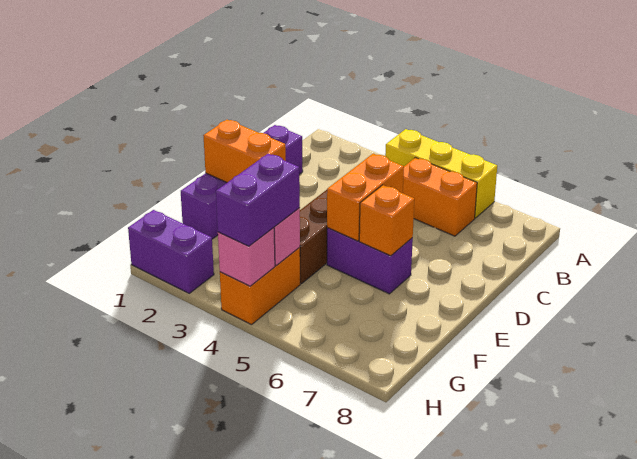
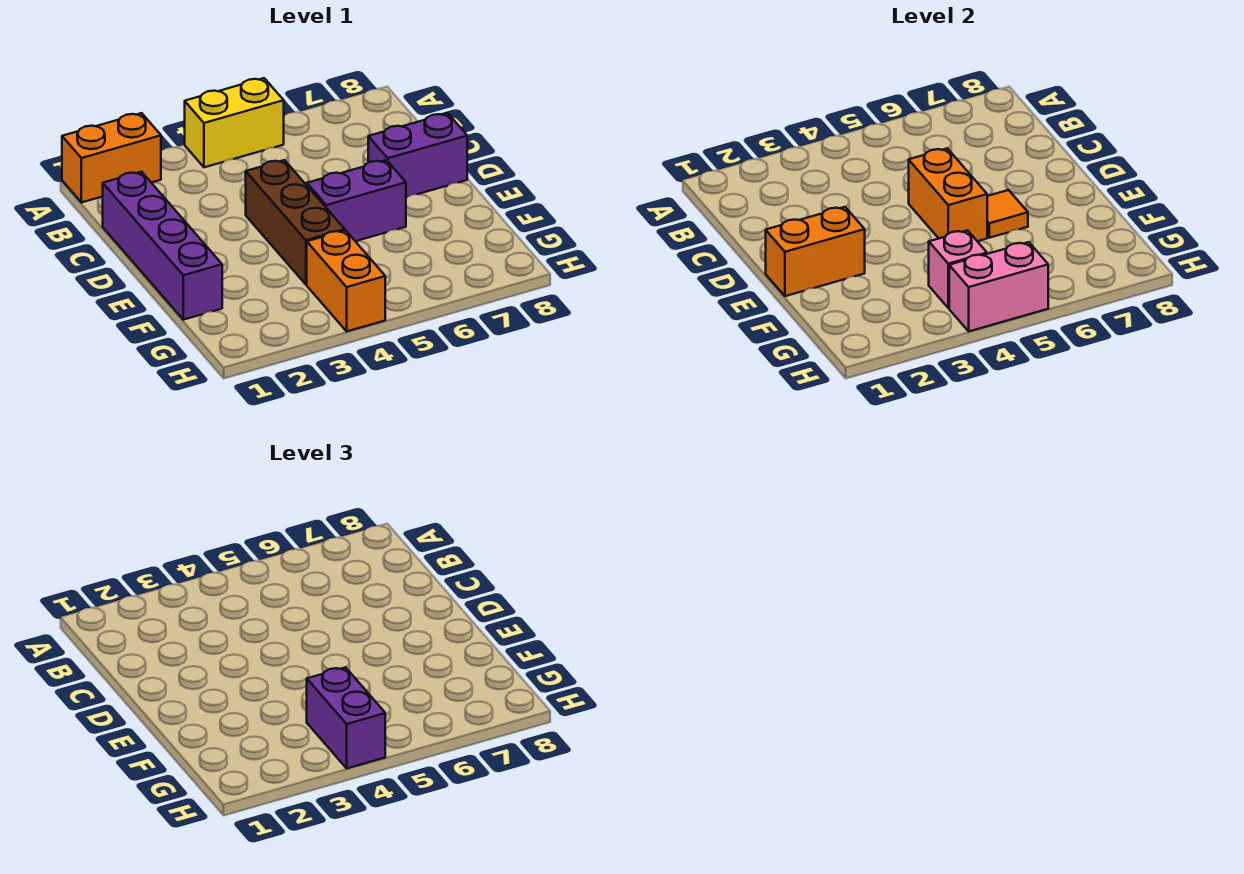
yellow 1x3 brick [385,129,497,218] -> yellow 1x2 brick [185,78,284,167]
orange 1x2 brick [403,158,477,236] -> orange 1x2 brick moved to [62,113,161,202]
orange 1x1 brick [359,185,414,256] -> orange 1x1 tile [987,190,1028,238]
purple 1x2 brick [128,210,214,293] -> purple 1x2 brick moved to [368,113,467,197]
pink 1x1 brick [218,228,275,286] -> pink 1x2 brick [949,242,1048,331]

